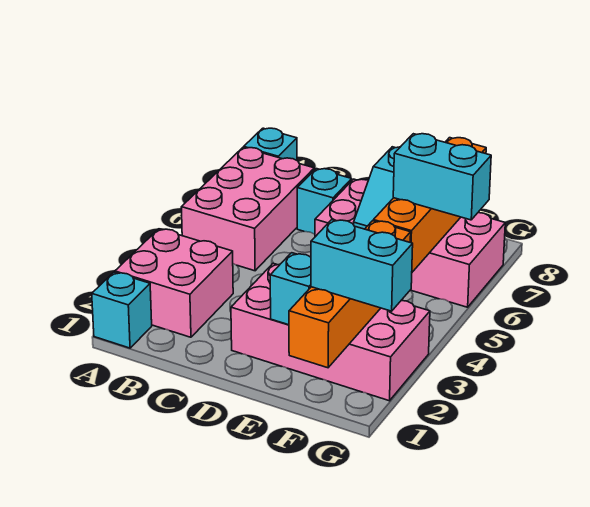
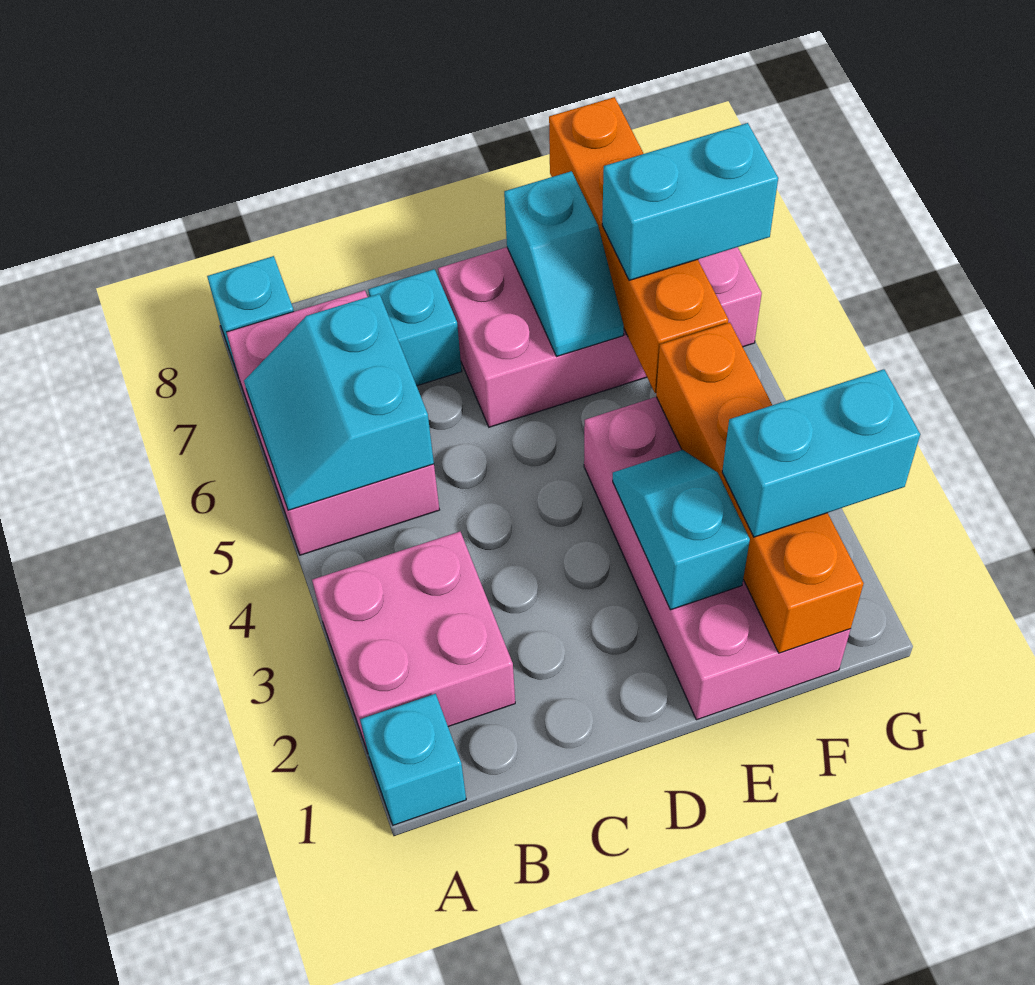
none -> cyan 2x2 slope [244,294,434,510]
pink 2x4 brick [231,263,430,401] -> pink 2x4 brick turned to [584,397,851,720]

